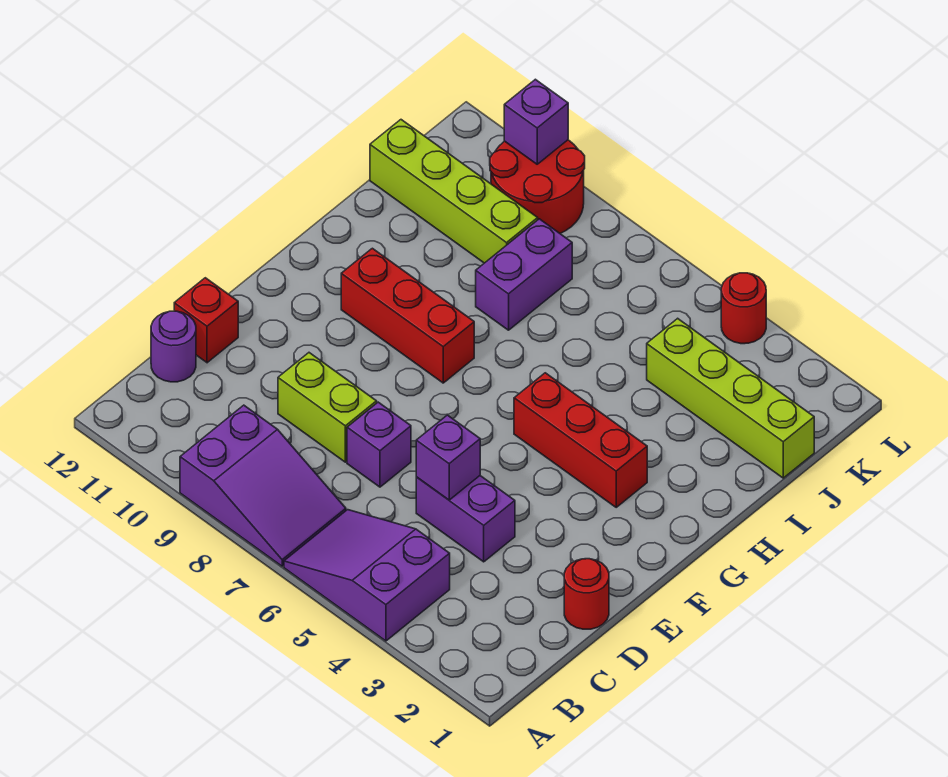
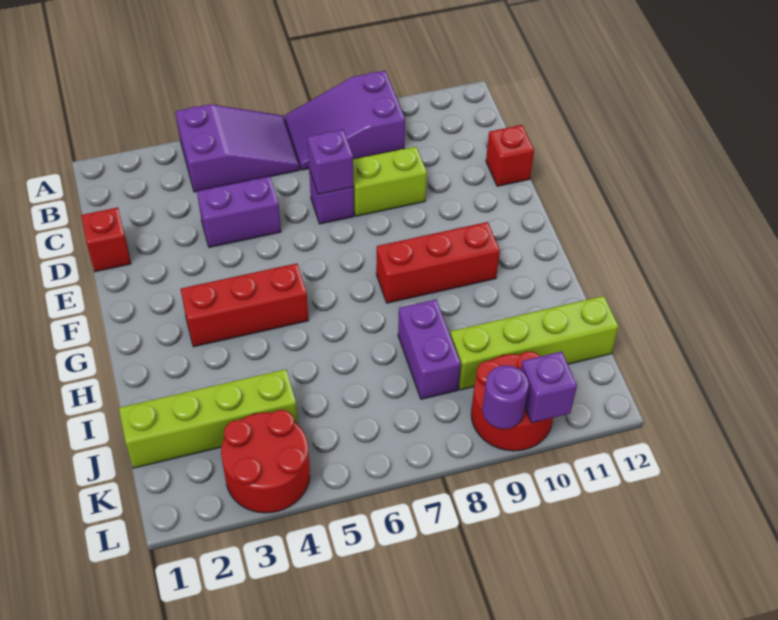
purple 1x1 round brick [151,311,196,382] -> purple 1x1 round brick moved to [482,365,529,429]
red 1x1 round brick [564,559,609,629] -> red 1x1 brick [81,208,131,272]
purple 1x1 brick [416,415,480,500] -> purple 1x1 brick moved to [307,130,353,194]
red 1x1 round brick [721,273,766,344] -> red 2x2 round brick [221,410,310,513]

